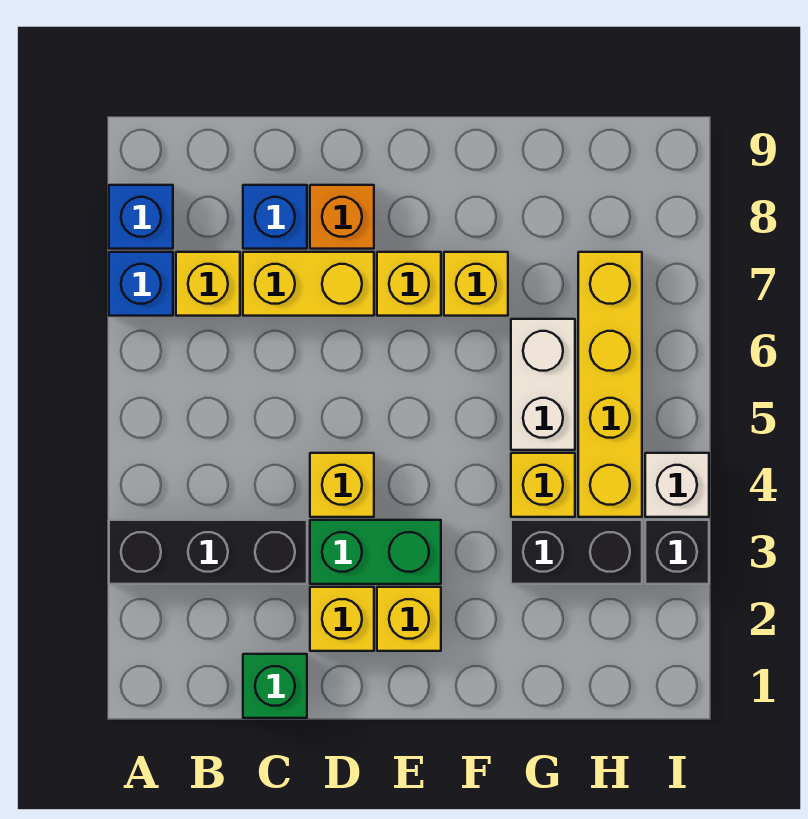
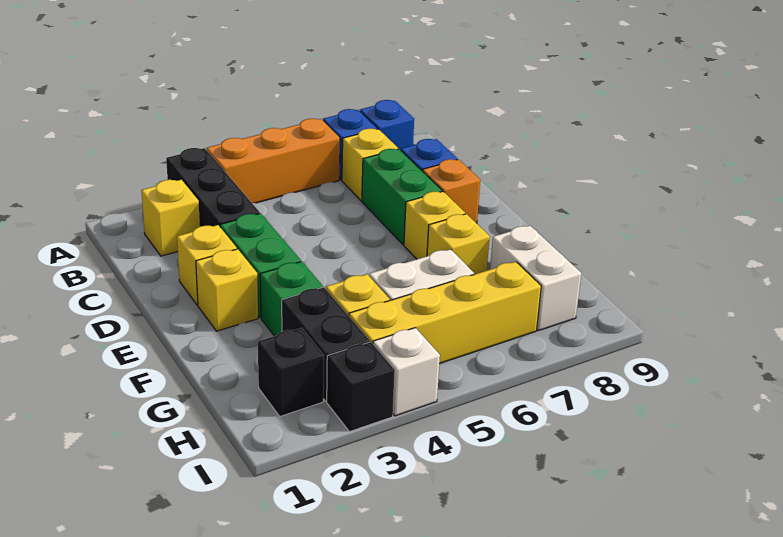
none -> orange 1x3 brick [207,119,340,203]
green 1x1 brick [243,654,307,718] -> green 1x1 brick moved to [260,262,323,336]
yellow 1x2 brick [243,252,374,316] -> green 1x2 brick [362,149,442,245]
yellow 1x1 brick [310,453,374,517] -> yellow 1x1 brick moved to [141,180,200,256]
none -> white 1x2 brick [490,226,581,331]
none -> black 1x1 brick [258,328,324,416]

